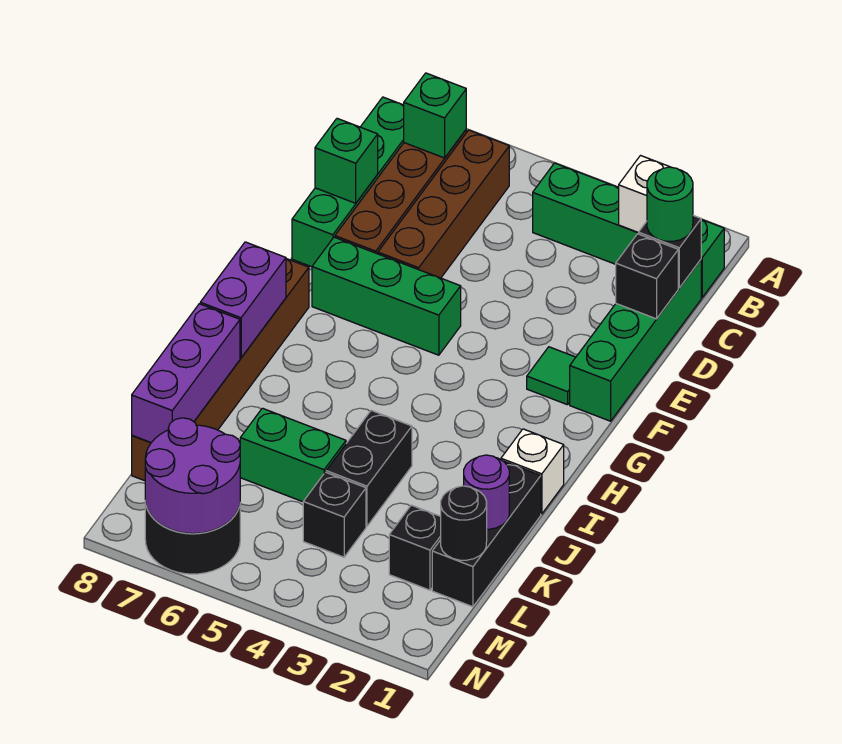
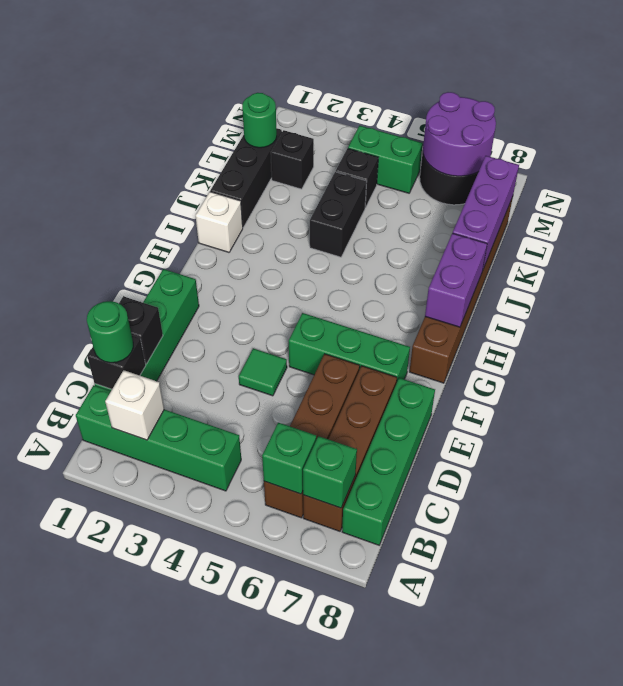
green 1x1 brick [315,118,378,203] -> green 1x1 brick moved to [262,423,316,494]
green 1x1 tile [527,347,576,405] -> green 1x1 tile moved to [239,348,287,396]
purple 1x1 round brick [464,455,509,529] -> none
green 1x2 brick [240,408,346,502] -> green 1x2 brick moved to [348,126,423,193]
black 1x1 round brick [441,486,487,560] -> green 1x1 round brick [242,93,277,148]

